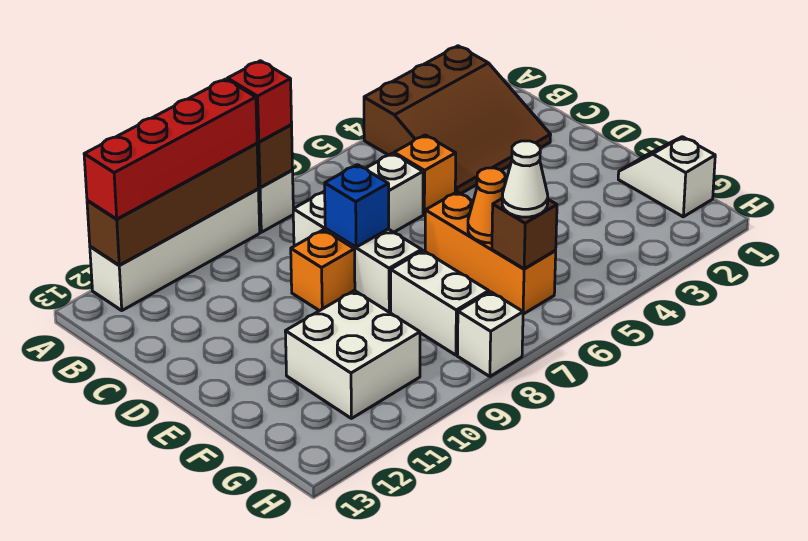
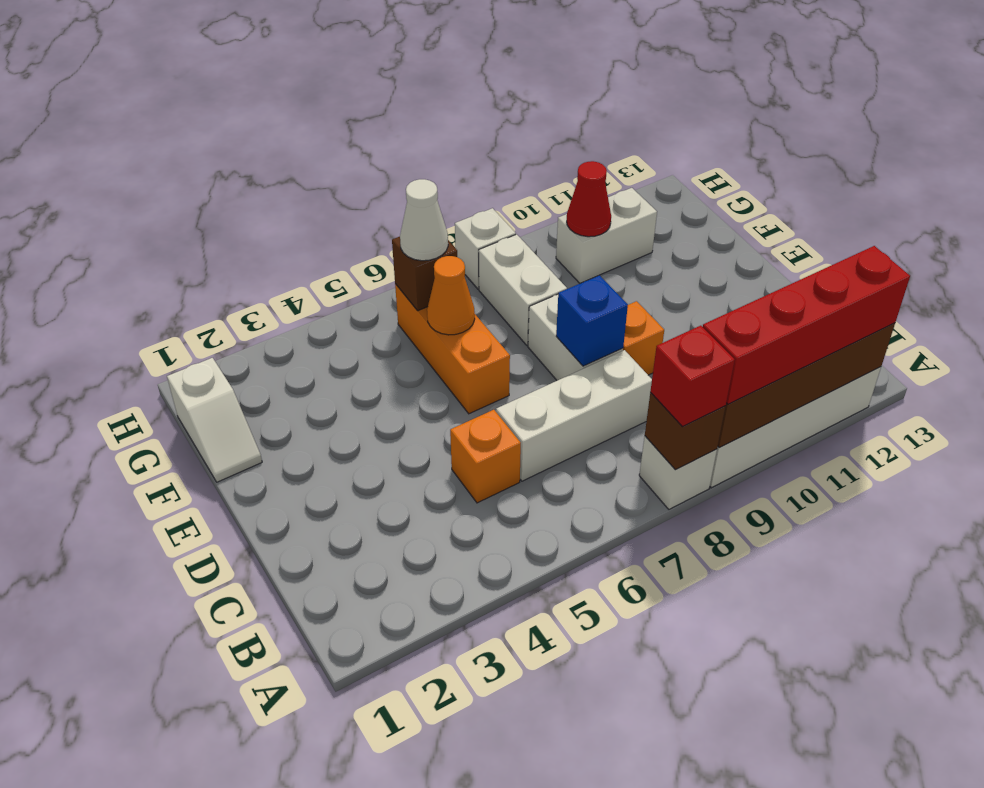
brown 3x3 slope [364,46,551,194] -> none
white 2x2 brick [285,291,420,418] -> white 1x2 brick [556,188,657,283]
none -> red 1x1 cone [567,161,611,237]

